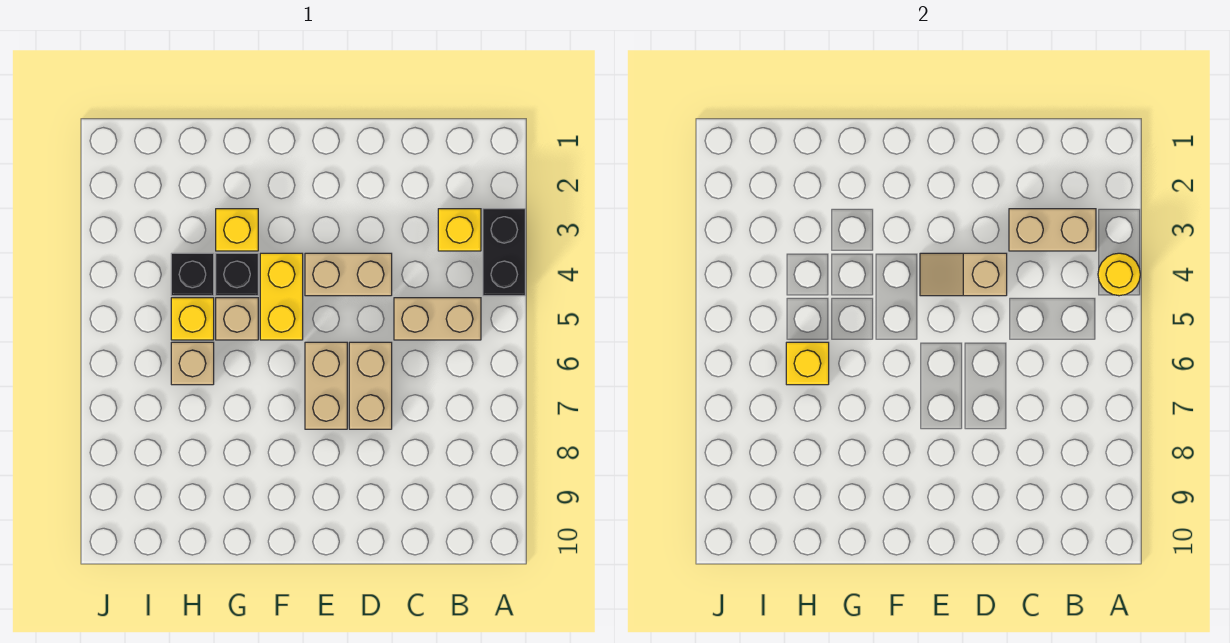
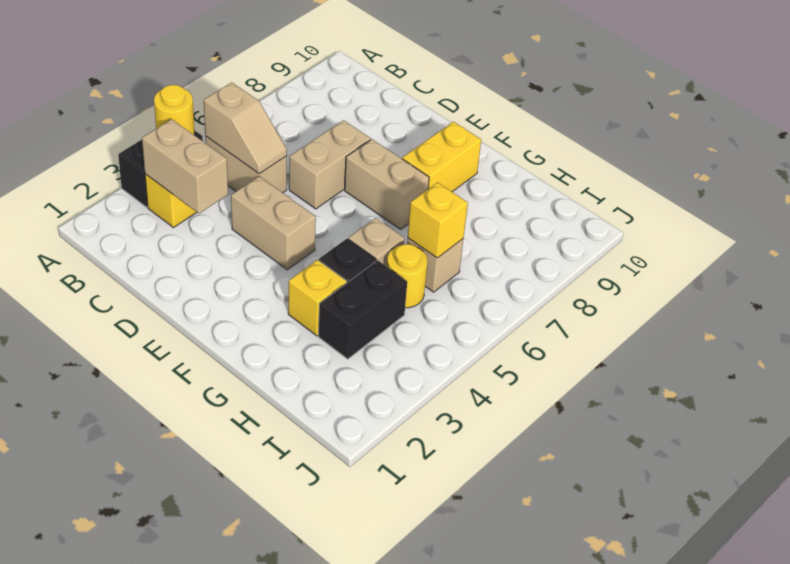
tan 1x2 slope [920,253,1007,296] -> tan 1x2 slope moved to [204,83,287,174]
tan 1x2 brick [305,342,347,429] -> tan 1x2 brick turned to [345,139,429,229]
yellow 1x2 brick [260,253,303,340] -> yellow 1x2 brick moved to [402,122,481,192]
black 1x1 brick [171,253,214,296] -> black 1x2 brick [319,260,407,359]
yellow 1x1 brick [171,298,214,340] -> yellow 1x1 round brick [387,244,427,308]

